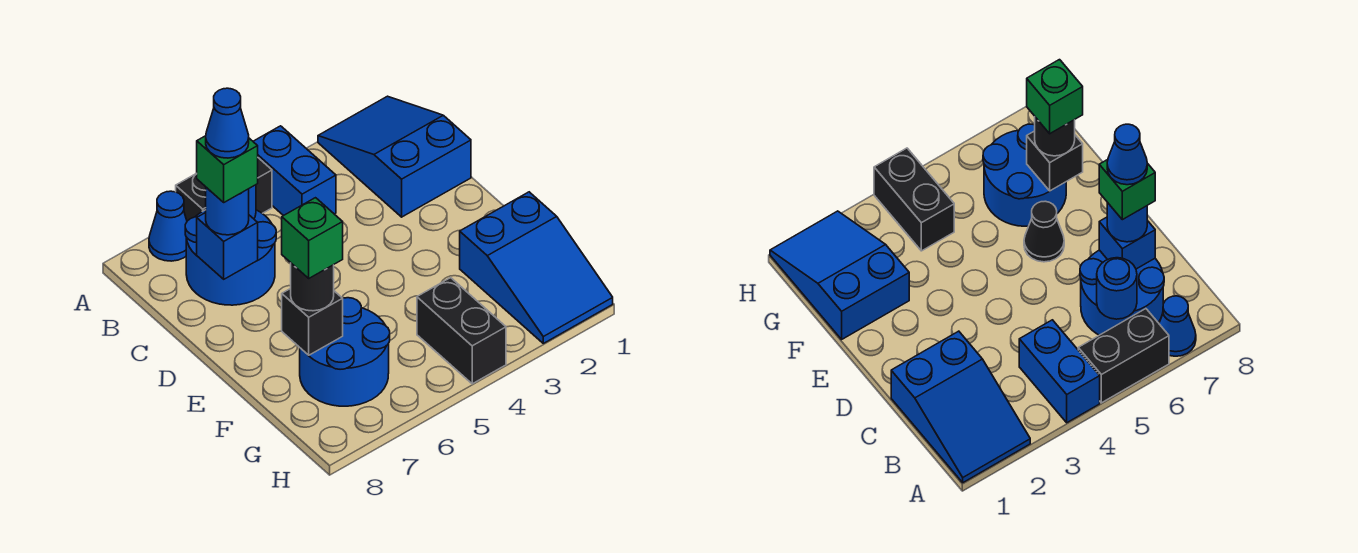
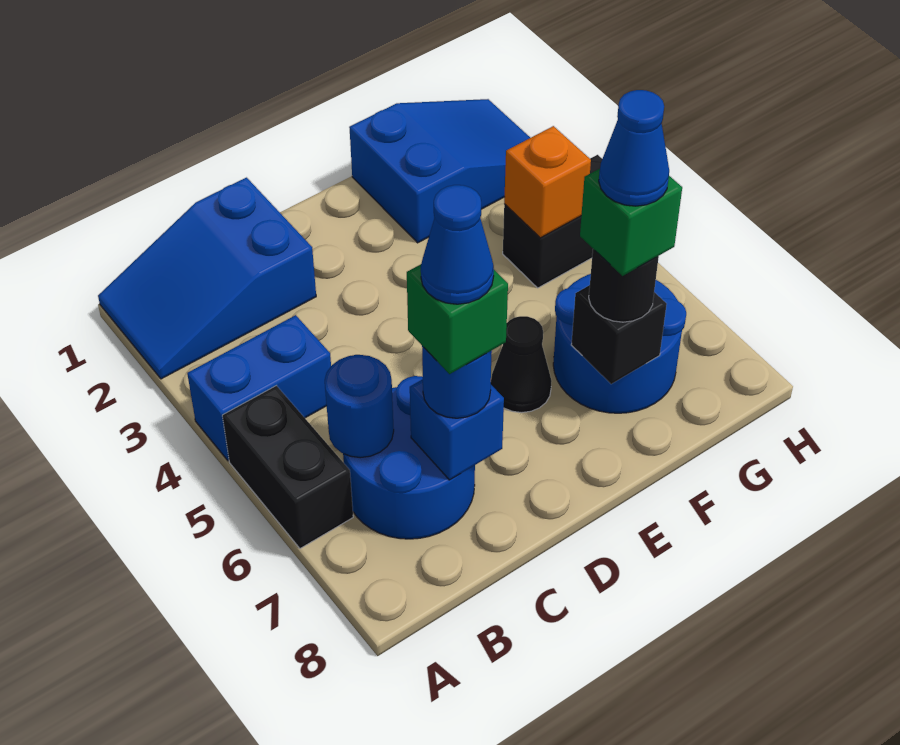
blue 1x1 cone [149,191,187,261] -> blue 1x1 cone moved to [599,90,669,206]
none -> orange 1x1 brick [504,126,591,238]

